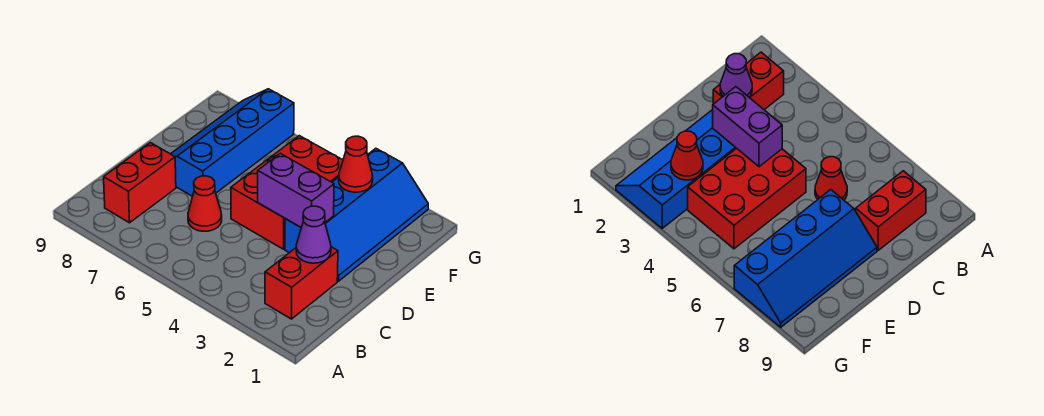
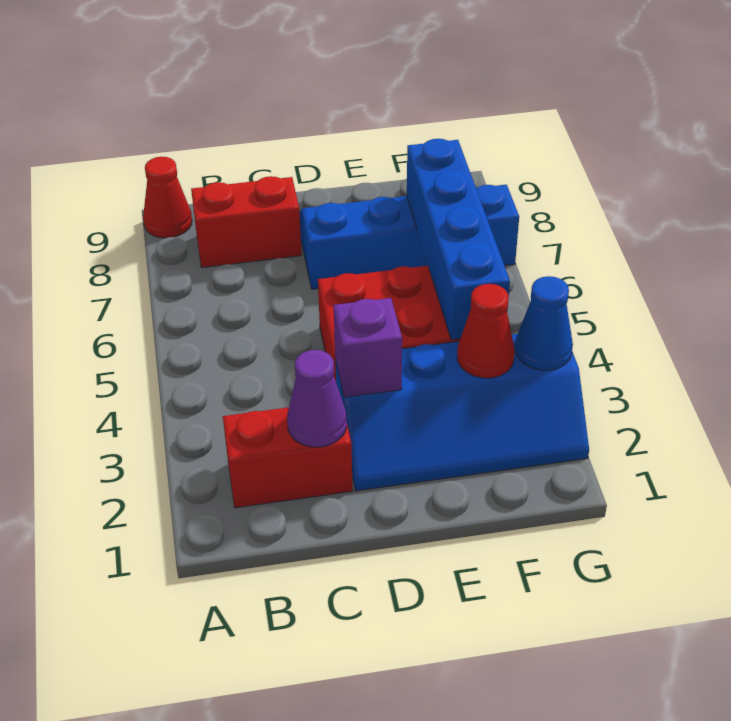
red 1x1 cone [188,176,222,231] -> red 1x1 cone moved to [143,157,192,238]
purple 1x2 brick [258,153,334,228] -> purple 1x1 brick [333,298,402,397]
none -> blue 1x4 brick [407,139,510,340]
none -> blue 1x1 cone [515,276,573,370]

